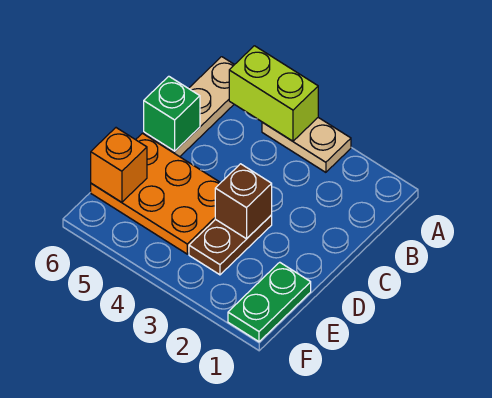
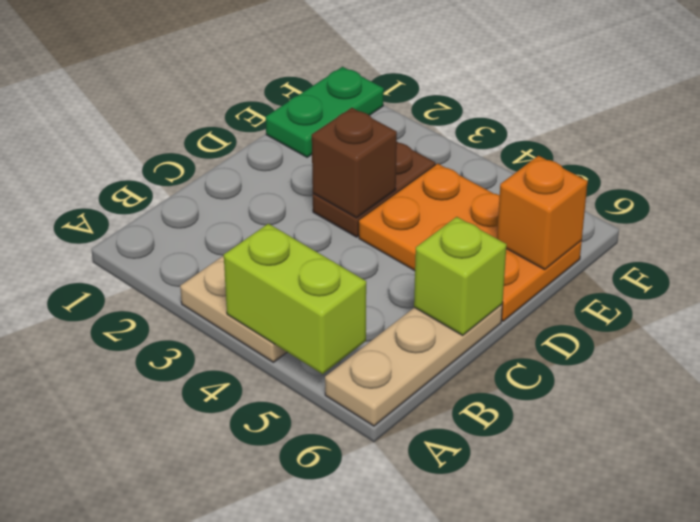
green 1x1 brick [144,76,200,151] -> lime 1x1 brick [414,217,507,335]

